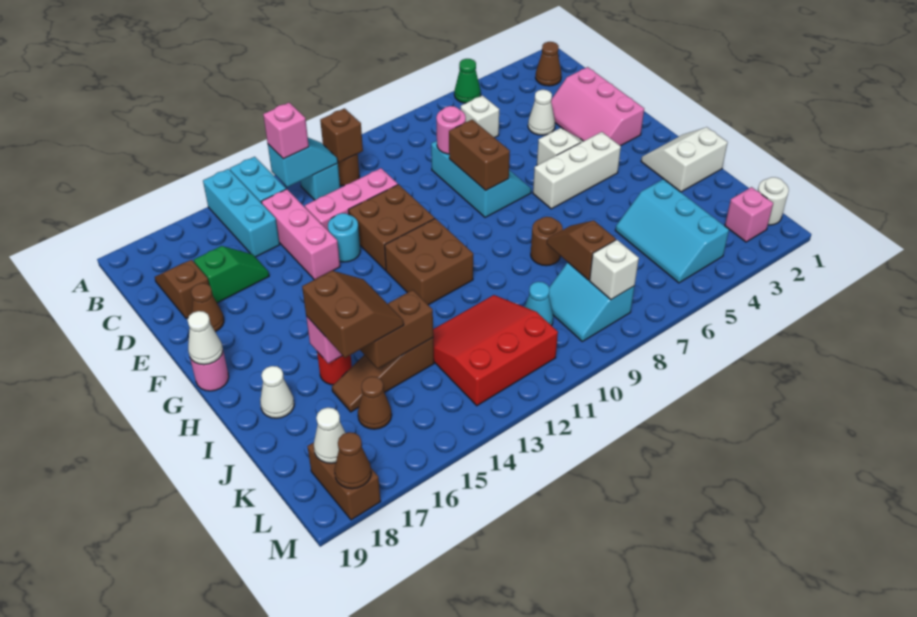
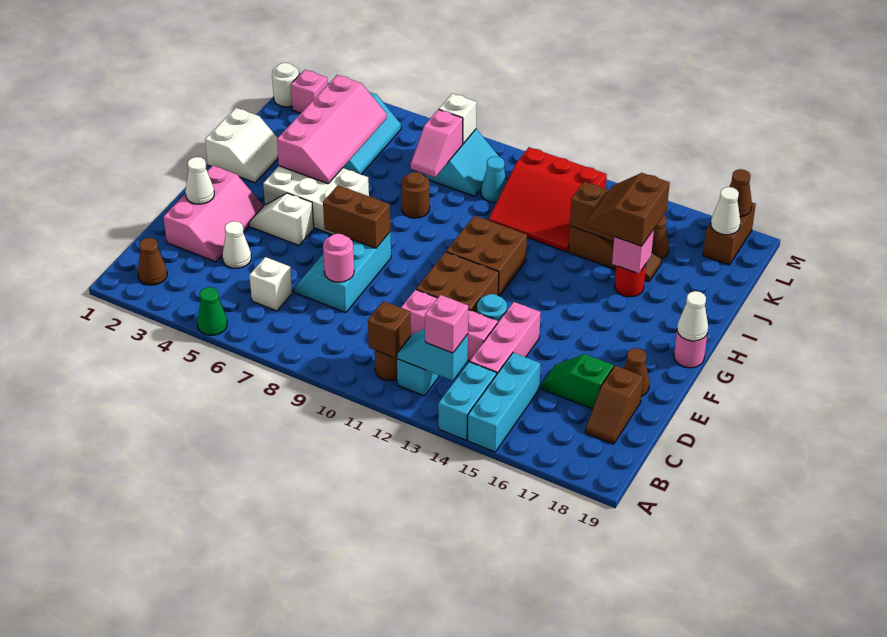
brown 1x2 brick [449,120,510,190] -> brown 1x2 brick turned to [323,185,390,248]
white 1x3 brick [533,132,621,209] -> white 2x3 brick [263,166,369,235]
white 2x2 slope [641,127,728,192] -> white 2x2 slope turned to [205,108,278,183]
none -> pink 2x4 slope [277,75,387,184]
white 1x1 cone [260,366,294,418] -> white 1x1 cone moved to [185,157,214,204]
brown 1x2 slope [547,220,616,280] -> pink 1x2 slope [410,109,463,177]

